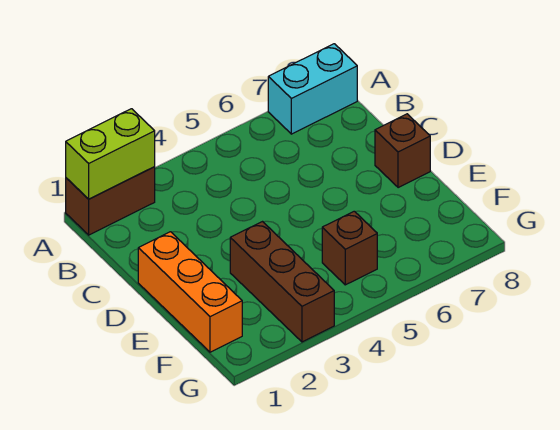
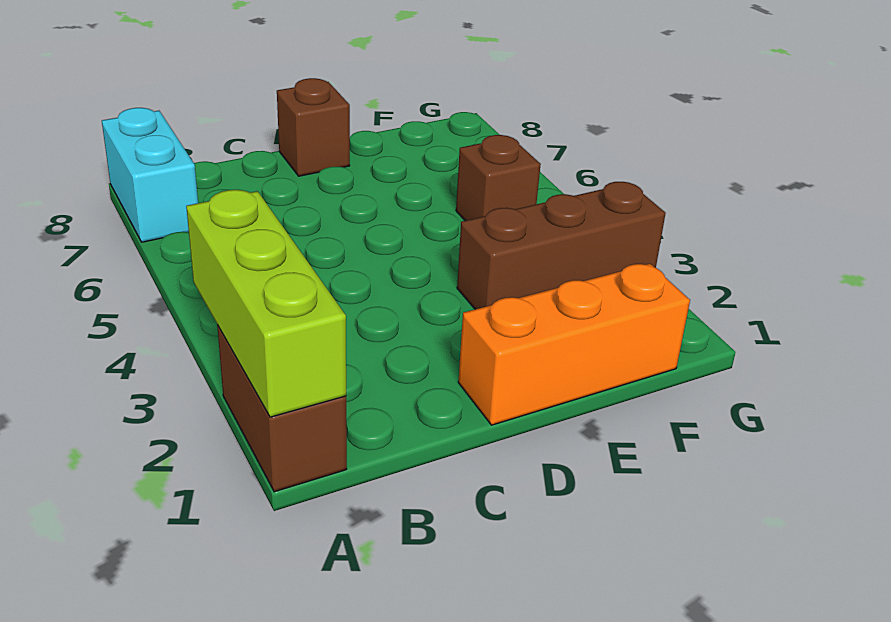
lime 1x2 brick [66,109,155,199] -> lime 1x3 brick [186,190,346,417]

